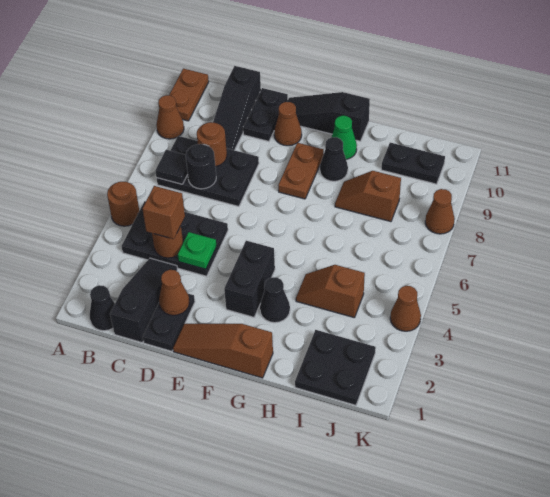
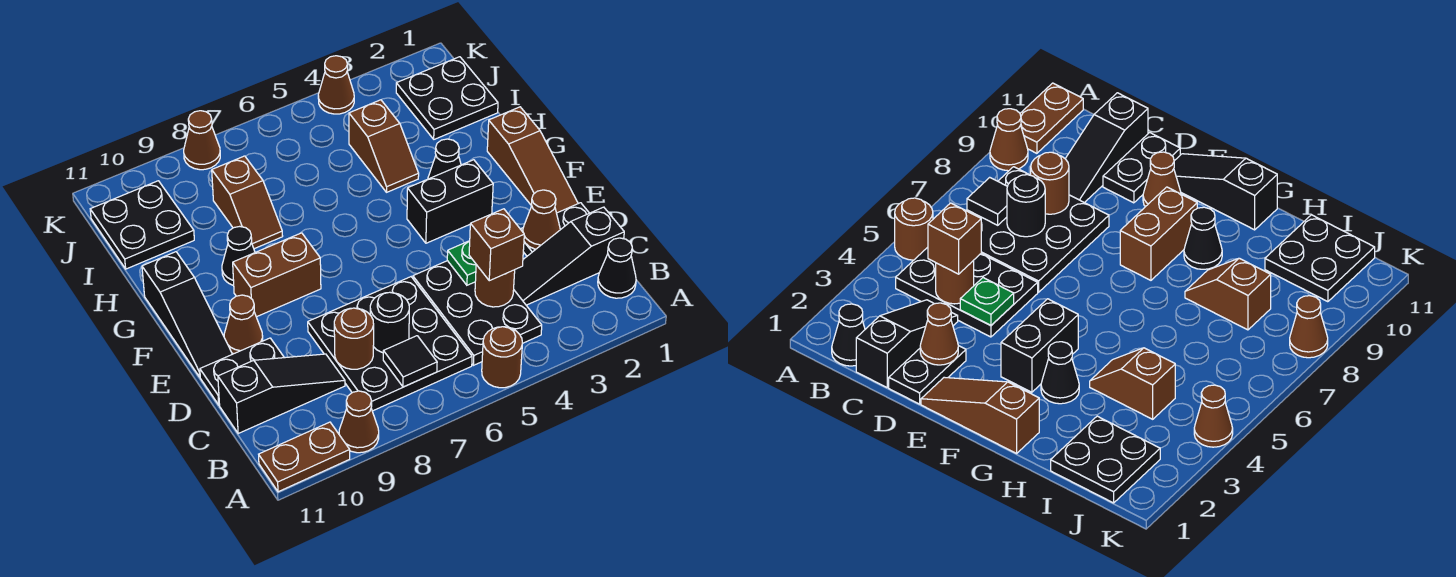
black 2x3 plate [157,136,259,206] -> black 3x3 plate [308,277,472,411]
brown 1x2 plate [278,143,324,199] -> brown 1x2 brick [233,233,321,317]
green 1x1 cone [332,116,357,159] -> none
black 1x2 plate [381,143,445,184] -> black 2x2 plate [90,181,194,269]

